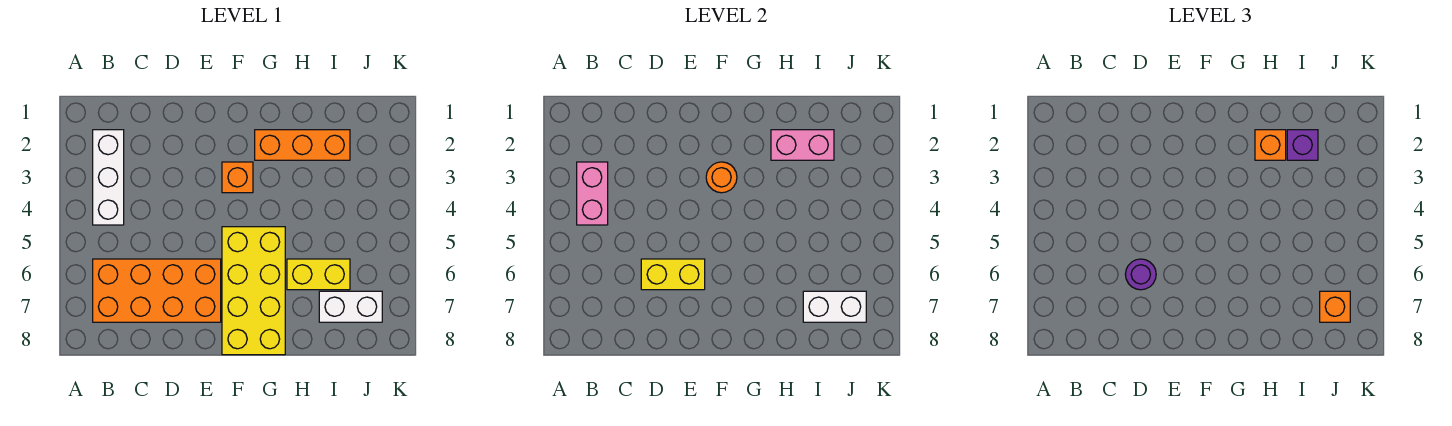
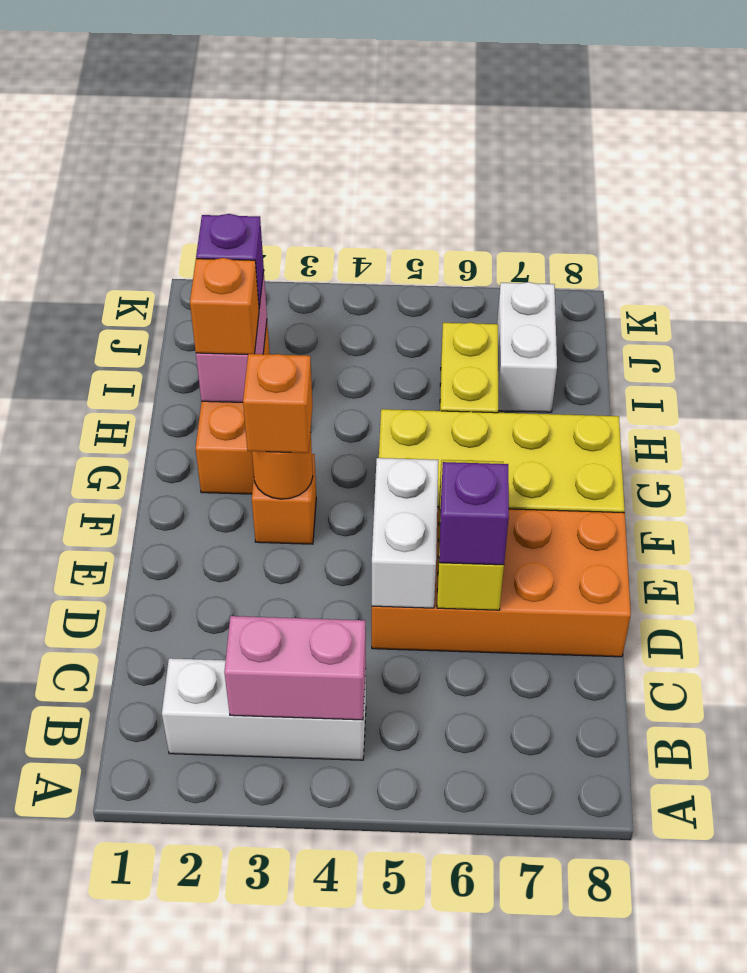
orange 2x4 brick [93,259,221,322] -> orange 2x4 brick turned to [372,507,631,657]
purple 1x1 round brick [1125,259,1156,290] -> purple 1x1 brick [439,462,509,565]
white 1x2 brick [803,291,866,322] -> white 1x2 brick moved to [372,458,438,608]
orange 1x1 brick [1320,291,1350,322] -> orange 1x1 brick moved to [243,354,313,453]

